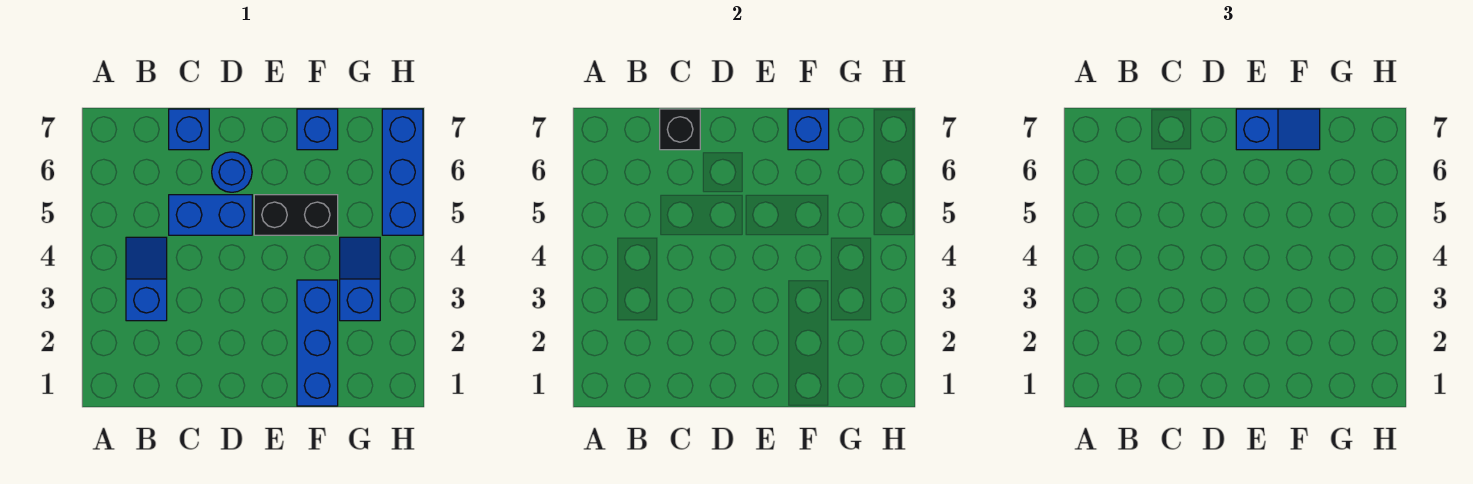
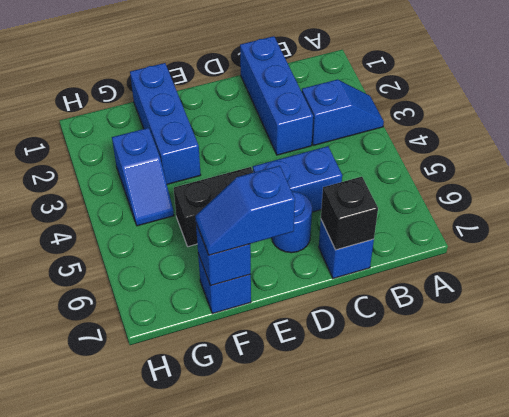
blue 1x2 slope [126,237,167,321] -> blue 1x2 slope turned to [302,79,384,145]
blue 1x3 brick [382,109,423,235] -> blue 1x3 brick moved to [240,36,313,155]

